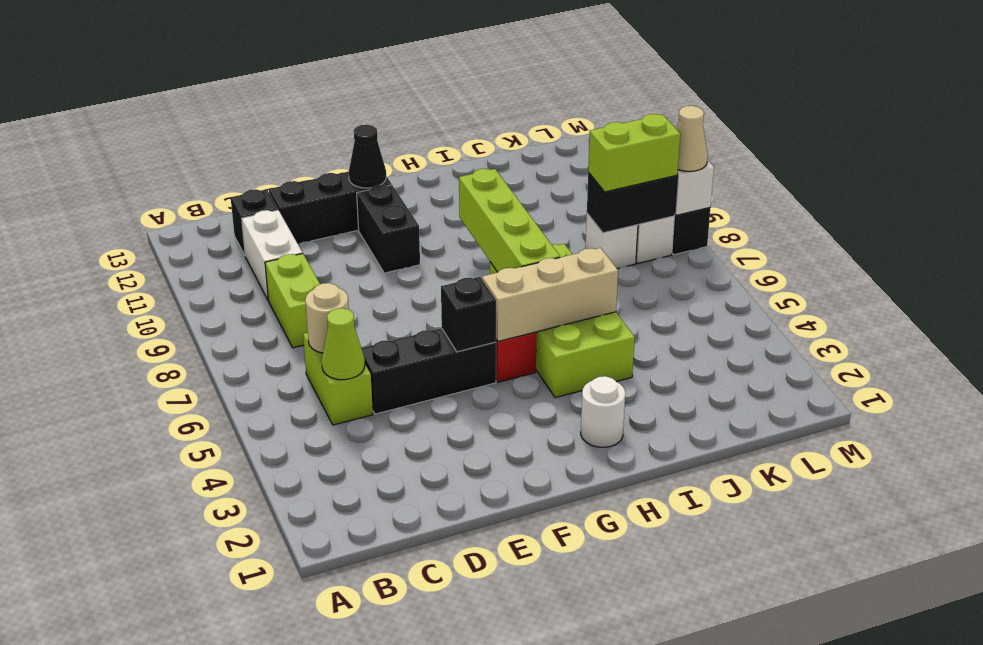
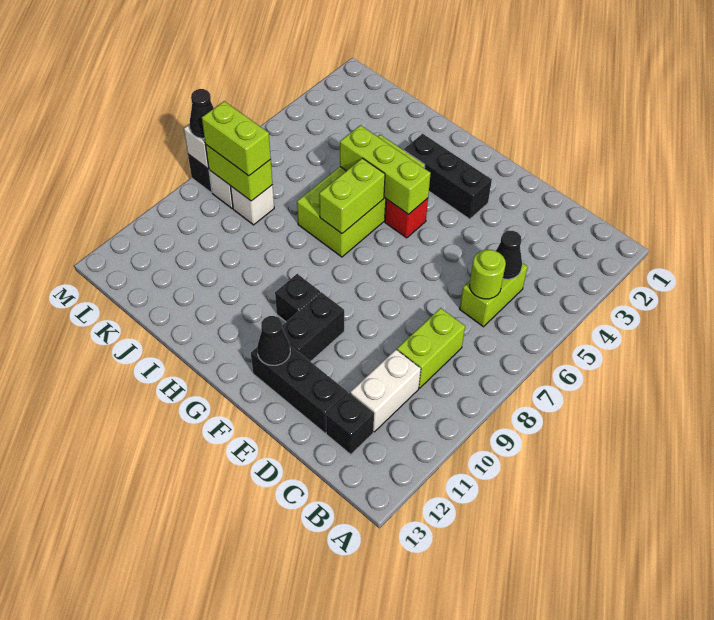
lime 1x1 cone [322,308,365,380] -> black 1x1 cone [496,231,522,279]
tan 1x1 round brick [305,283,349,353] -> lime 1x1 round brick [469,249,506,299]
black 1x3 brick [362,328,496,414] -> black 1x3 brick moved to [404,134,492,219]
black 1x1 brick [441,277,496,352] -> black 1x1 brick moved to [275,274,320,322]
tan 1x3 brick [482,248,618,341] -> lime 1x3 brick [340,125,431,214]
white 1x1 round brick [581,376,625,447] -> none
lime 1x4 brick [459,169,560,272] -> lime 1x2 brick [319,158,385,234]
black 1x2 brick [587,173,677,233] -> lime 1x2 brick [205,144,273,201]
tan 1x1 cone [677,106,708,172] -> black 1x1 cone [189,89,214,138]

